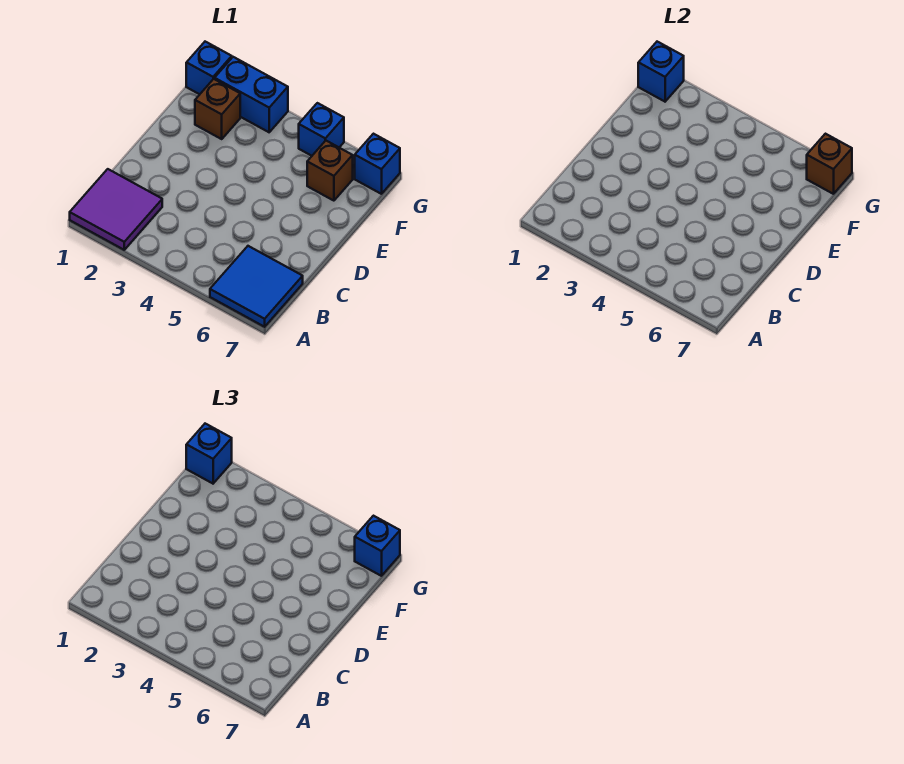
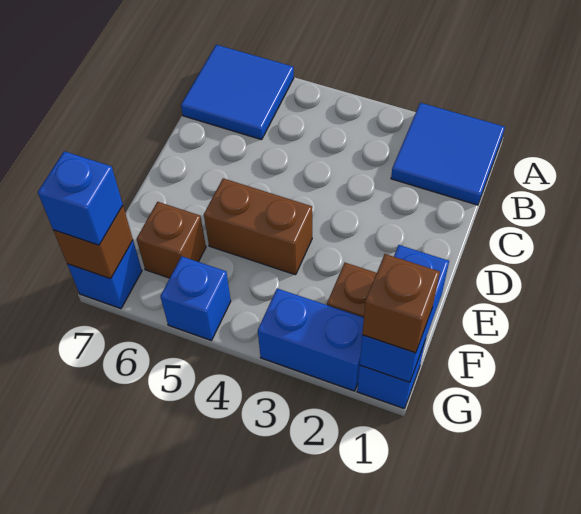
purple 2x2 tile [70,169,162,250] -> blue 2x2 tile [391,103,505,205]
none -> brown 1x2 brick [204,178,312,275]
blue 1x1 brick [638,42,684,101] -> blue 1x2 brick [360,245,449,382]
blue 1x1 brick [186,424,232,483] -> brown 1x1 brick [362,254,440,353]

